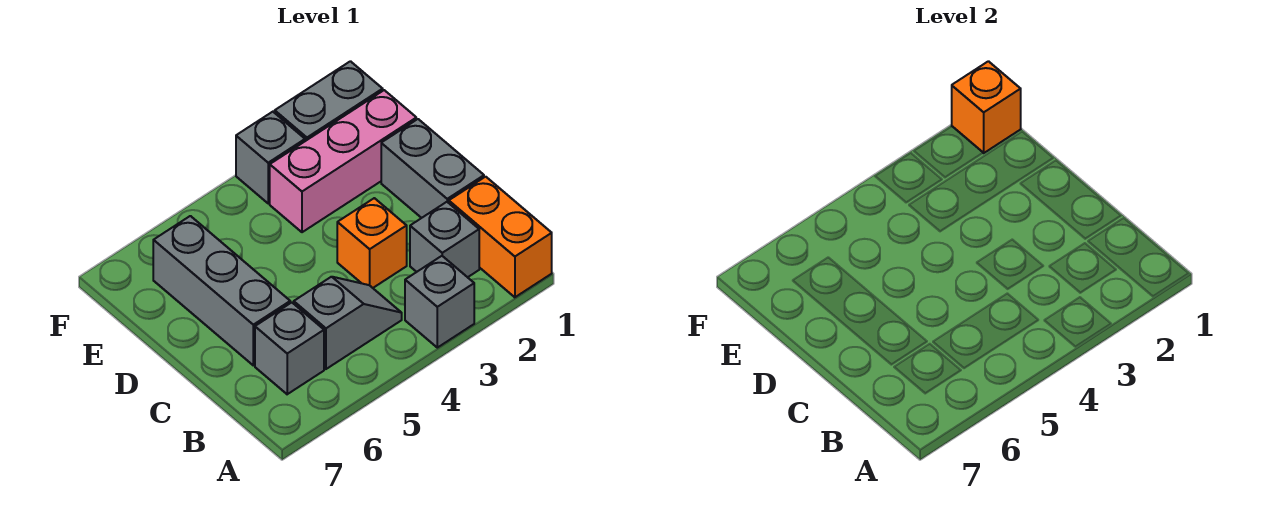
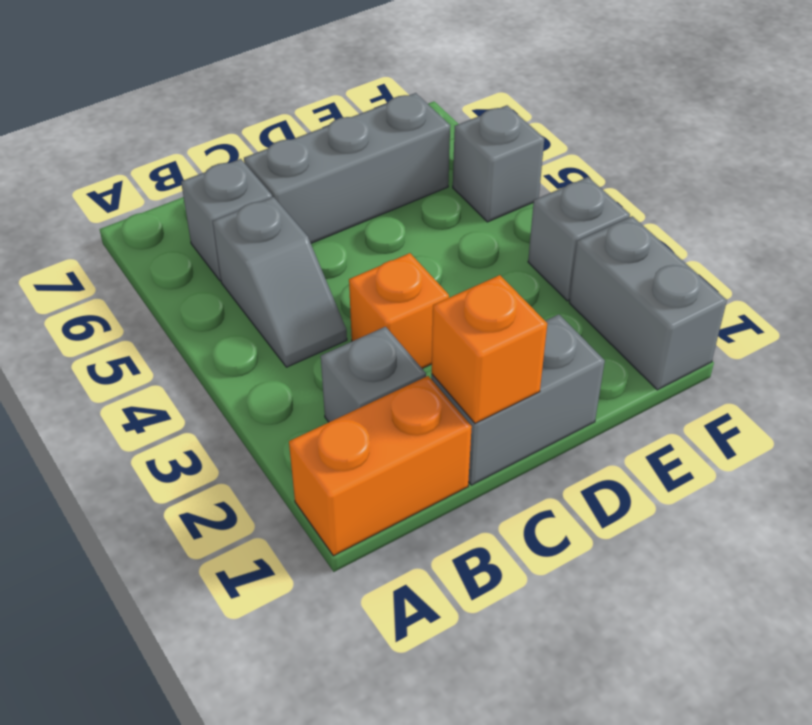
grey 1x1 brick [405,256,474,348] -> grey 1x1 brick moved to [453,105,544,222]
pink 1x3 brick [270,90,416,232] -> none
orange 1x1 brick [952,61,1021,153] -> orange 1x1 brick moved to [432,275,547,423]

